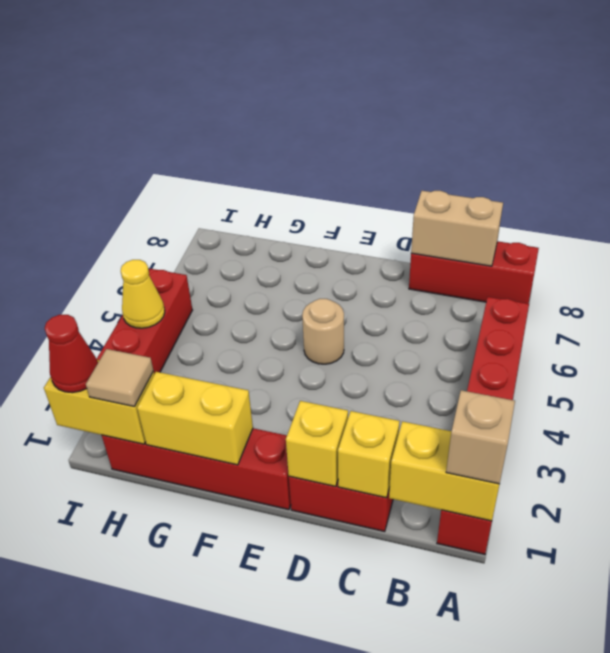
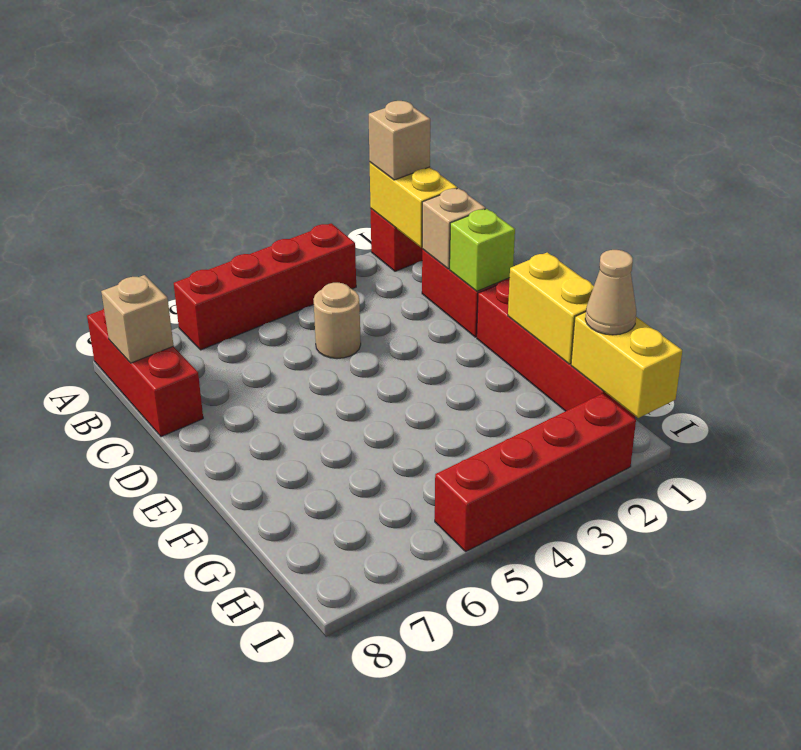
tan 1x2 brick [411,191,503,266] -> tan 1x1 brick [101,275,174,363]
yellow 1x1 brick [338,411,400,498] -> tan 1x1 brick [422,188,486,269]
yellow 1x1 brick [286,401,348,486] -> lime 1x1 brick [450,209,515,291]
tan 1x1 round brick [302,299,344,364] -> tan 1x1 round brick moved to [313,283,361,358]
tan 1x1 tile [86,349,154,407] -> tan 1x1 cone [585,250,636,335]
red 1x1 cone [45,315,98,393] -> none
yellow 1x1 cone [121,260,165,328] -> none

